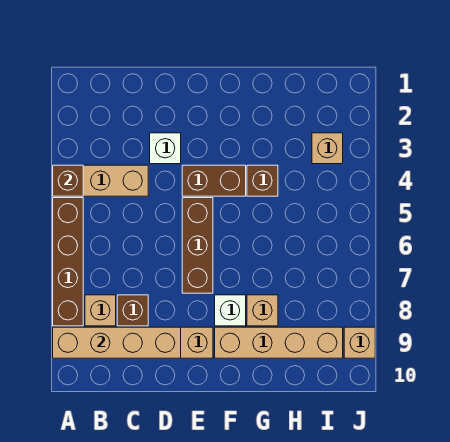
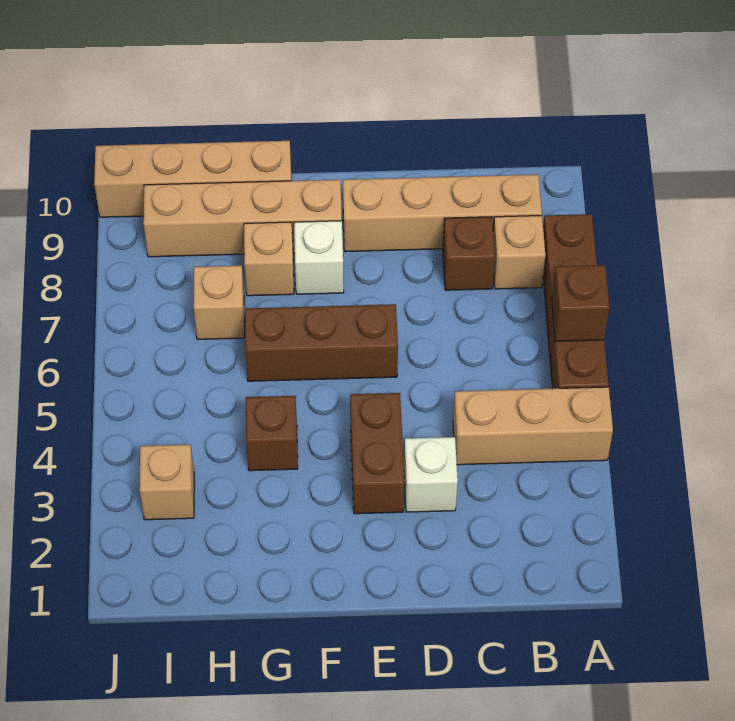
brown 1x1 brick [53,165,83,196] -> brown 1x1 brick moved to [552,265,610,341]
tan 1x4 brick [53,327,181,358] -> tan 1x4 brick moved to [94,141,291,217]
brown 1x2 brick [182,165,246,196] -> brown 1x2 brick turned to [350,393,404,514]
brown 1x3 brick [182,198,213,293] -> brown 1x3 brick turned to [245,304,398,381]
tan 1x1 brick [344,327,375,358] -> tan 1x1 brick moved to [193,266,245,339]

